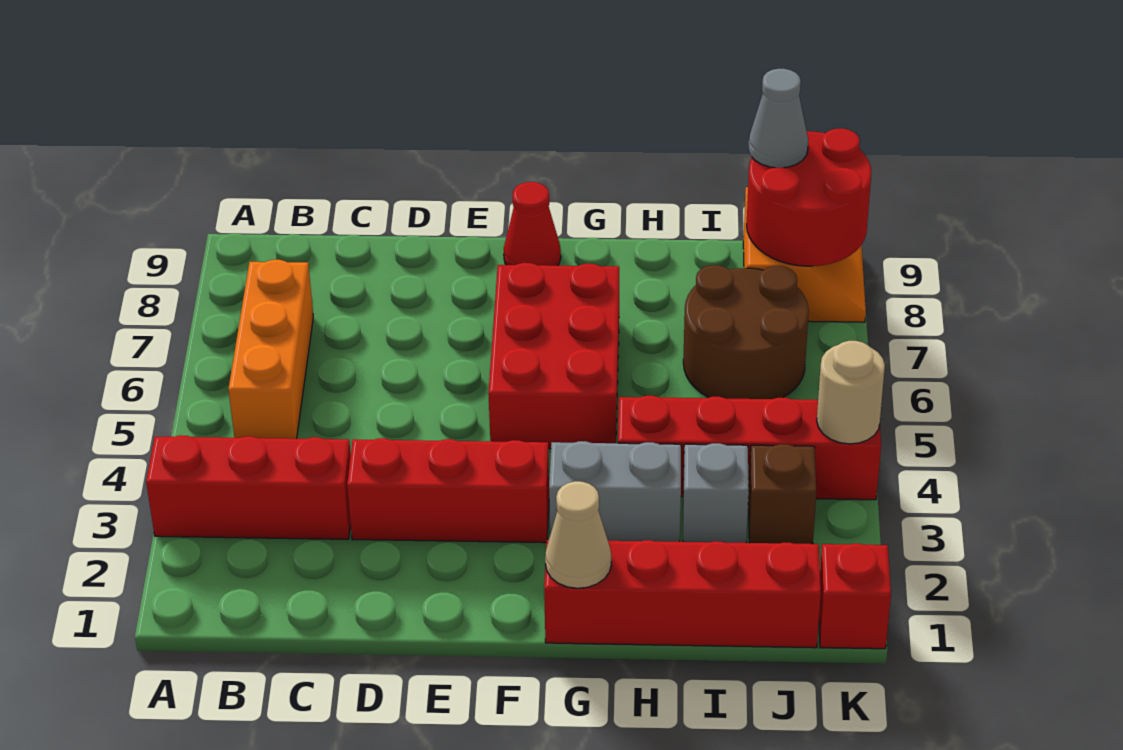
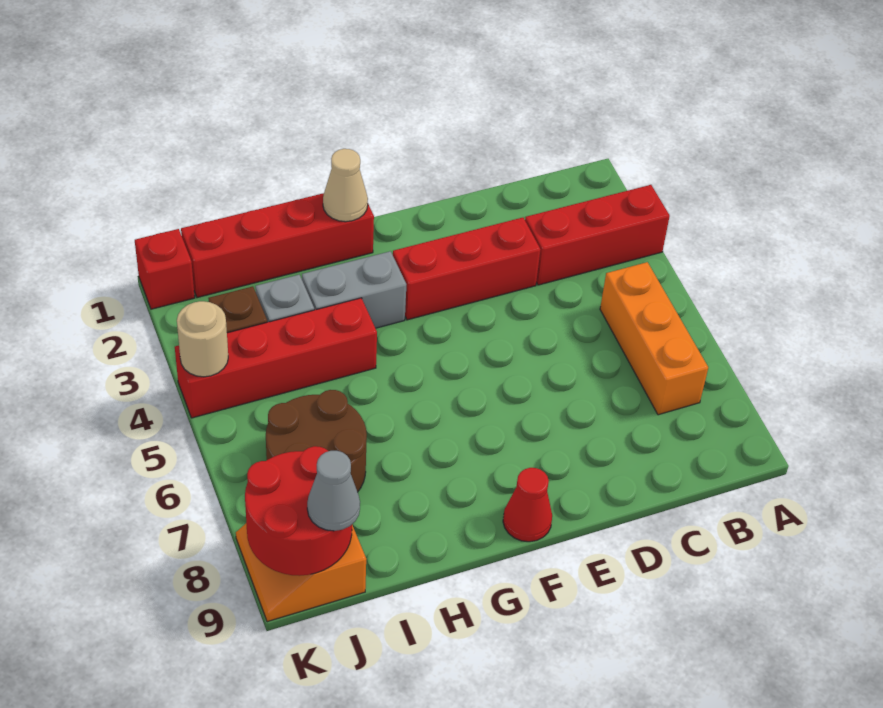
red 2x3 brick [488,263,619,449] -> none

